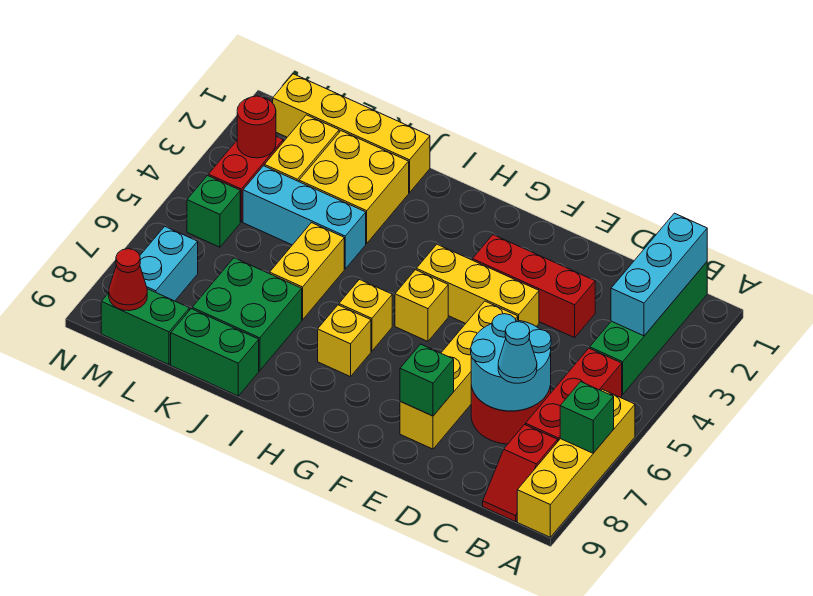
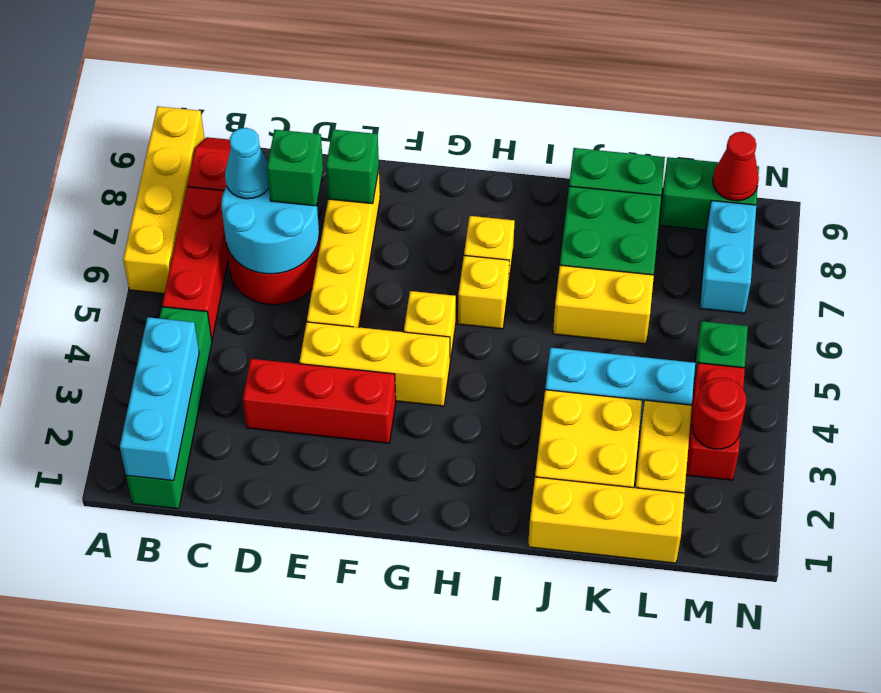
green 1x1 brick [560,382,614,453] -> green 1x1 brick moved to [267,130,323,206]
yellow 1x4 brick [273,74,430,193] -> yellow 1x3 brick [528,477,685,563]
yellow 1x2 brick [270,223,344,320] -> yellow 1x2 brick turned to [553,265,654,344]

